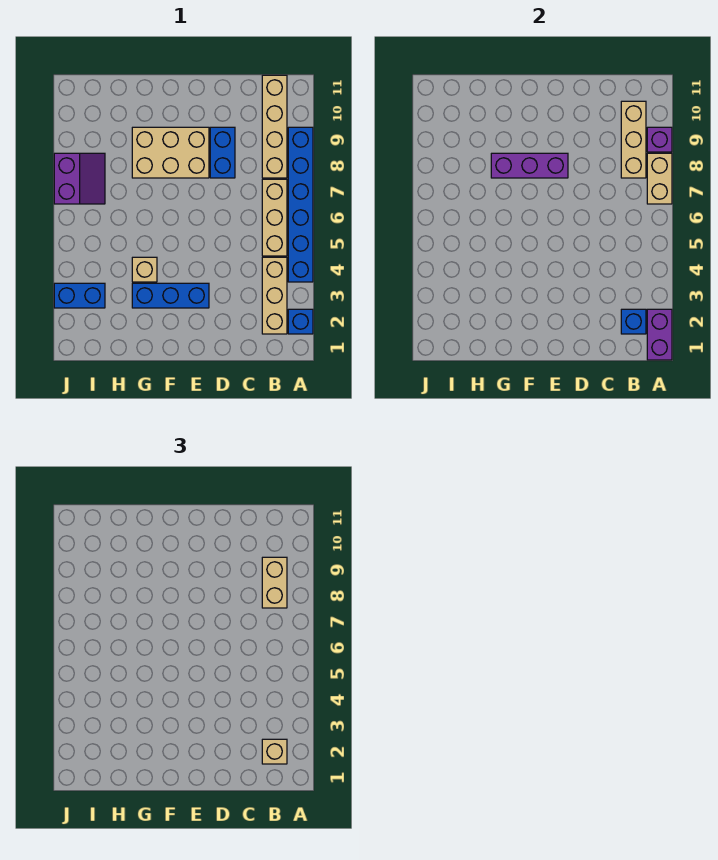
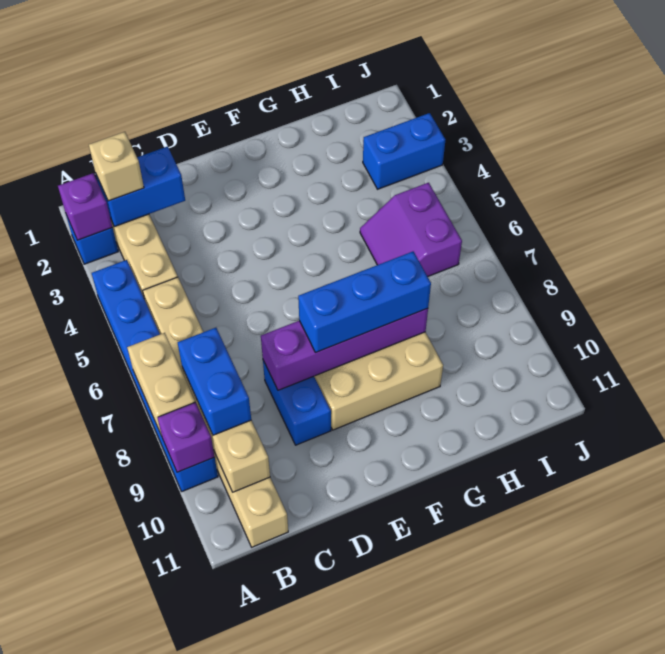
purple 1x2 brick [647,309,672,360] -> purple 1x1 brick [58,173,112,240]
blue 1x1 brick [621,309,646,334] -> blue 1x2 brick [96,147,185,227]
tan 1x2 brick [262,557,287,608] -> blue 1x2 brick [178,328,251,435]
blue 1x3 brick [132,283,209,308] -> blue 1x3 brick moved to [298,252,431,352]
purple 1x3 brick [491,153,568,178] -> purple 1x4 brick [261,308,428,390]
tan 1x1 brick [132,257,157,282] -> none
purple 2x2 slope [54,153,105,204] -> purple 2x2 slope moved to [360,183,462,277]

